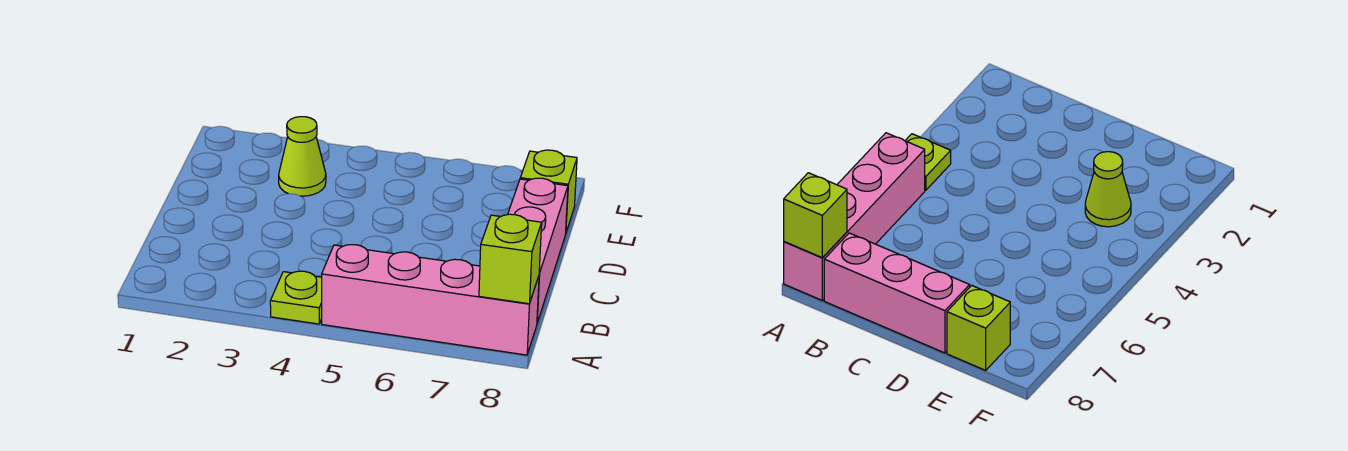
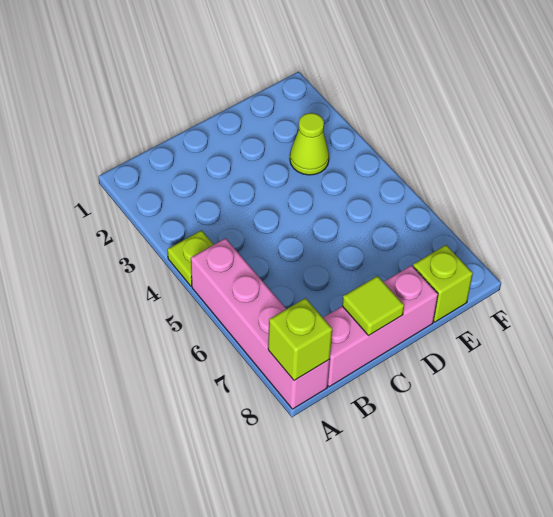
none -> lime 1x1 tile [342,276,404,335]

